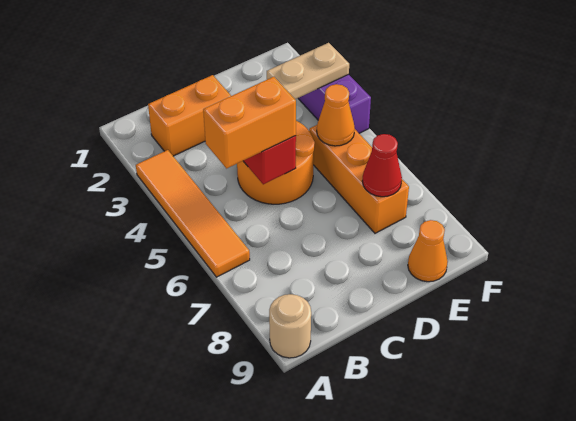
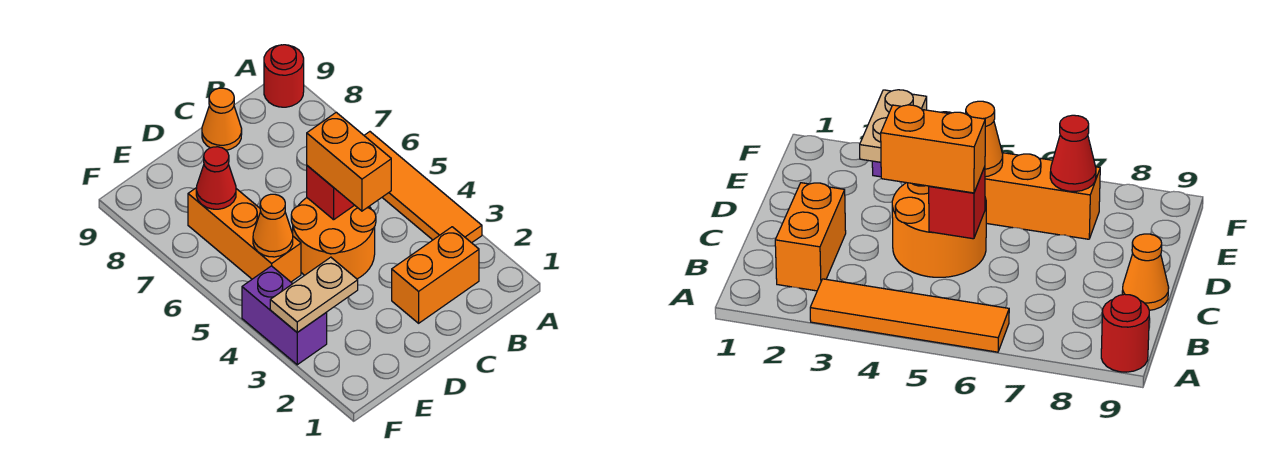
tan 1x1 round brick [269,294,311,358] -> red 1x1 round brick [264,45,304,107]
orange 1x2 brick [203,77,296,168] -> orange 1x2 brick turned to [307,112,391,211]
orange 1x1 cone [408,220,448,282] -> orange 1x1 cone moved to [202,88,242,150]

